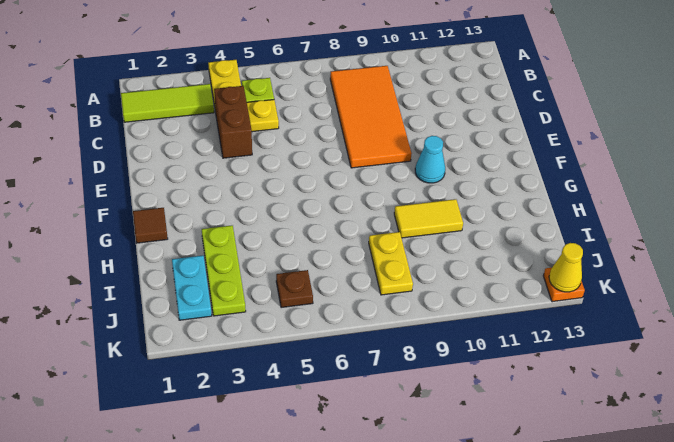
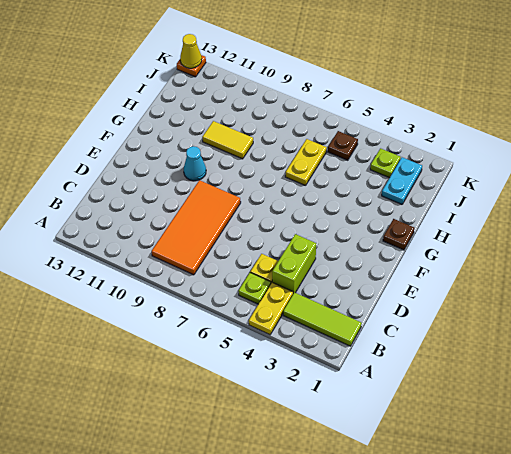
brown 1x2 brick [214,86,252,158] -> lime 1x2 brick [272,234,316,293]
brown 1x1 tile [133,208,168,243] -> brown 1x1 plate [383,219,414,250]
lime 1x3 plate [202,226,246,316] -> lime 1x1 plate [370,148,401,178]
yellow 1x2 plate [369,232,413,295] -> yellow 1x2 plate moved to [285,139,327,186]

